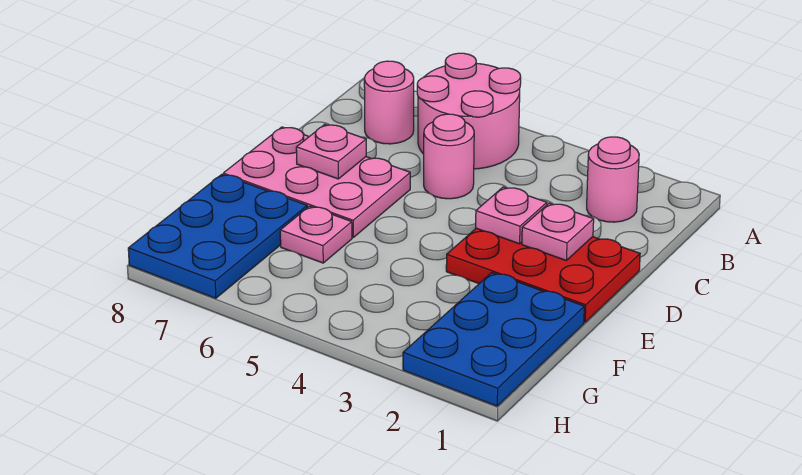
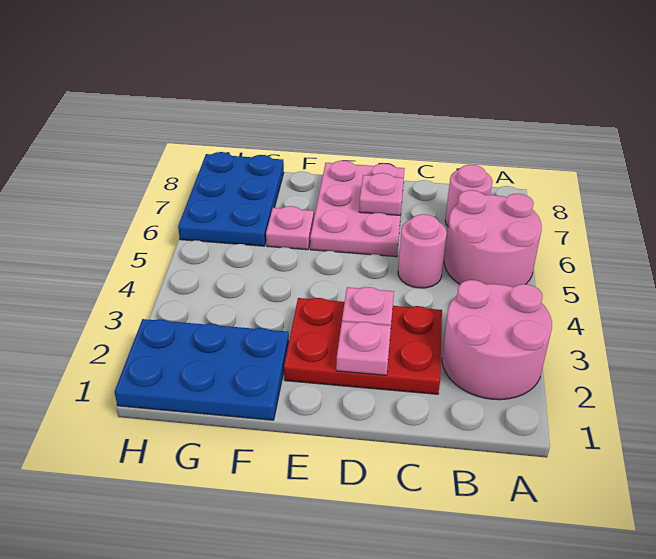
pink 1x1 round brick [587,137,639,222] -> pink 2x2 round brick [442,280,552,400]
red 2x3 plate [446,228,640,322] -> red 2x3 plate turned to [284,298,442,394]
blue 2x3 plate [128,174,307,298] -> blue 2x3 plate turned to [178,152,284,246]

